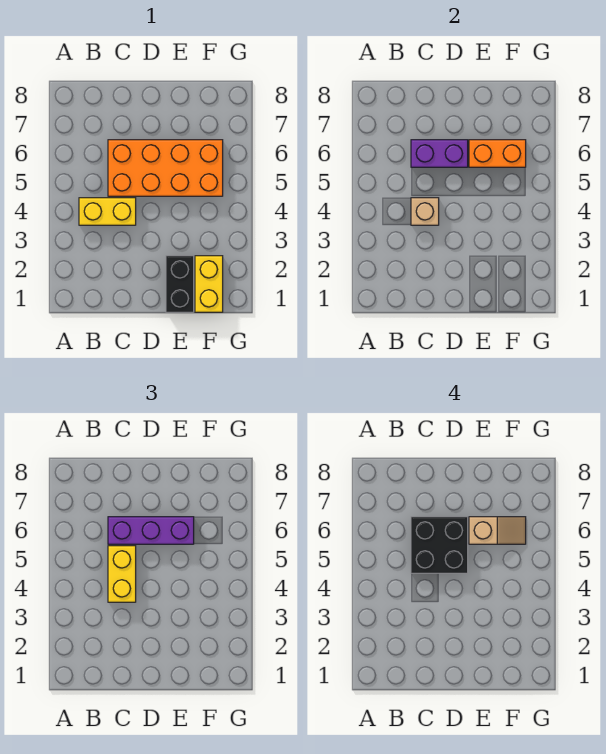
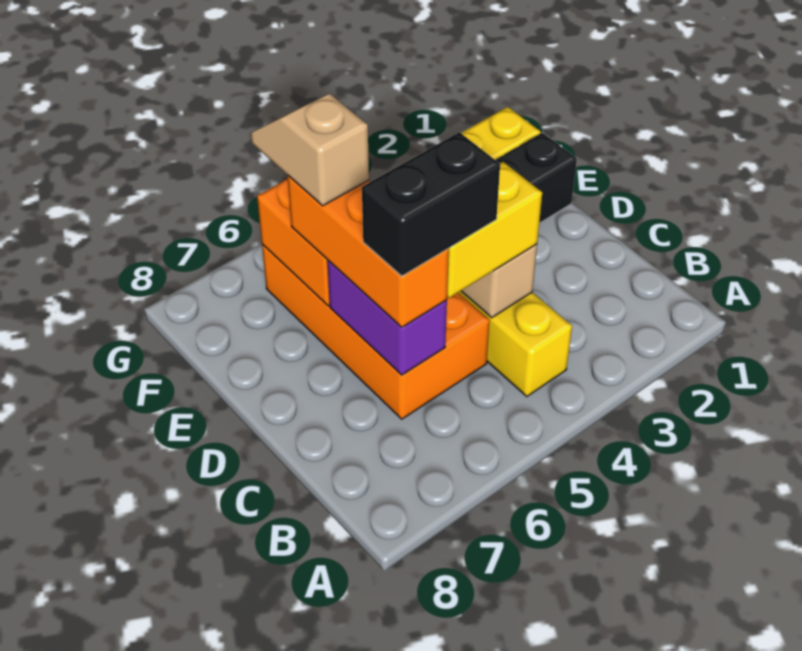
black 2x2 brick [411,517,468,573] -> black 1x2 brick [362,132,500,276]
purple 1x3 brick [108,517,194,544] -> orange 1x3 brick [287,176,449,327]

